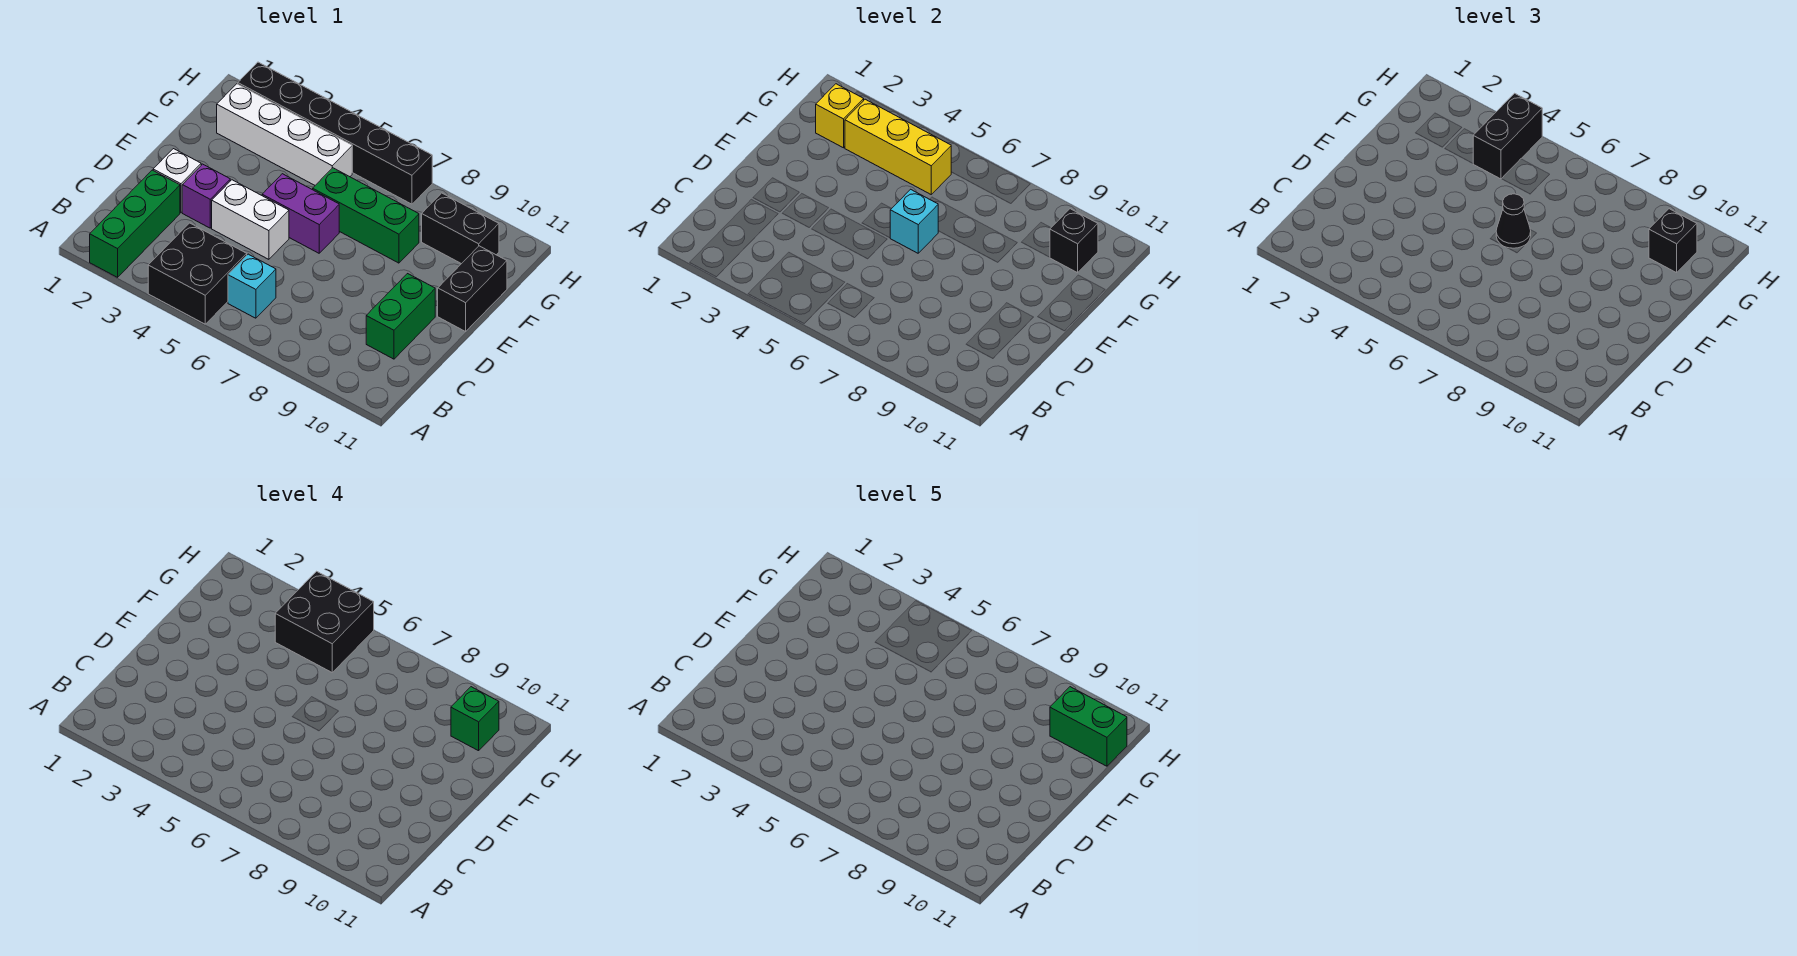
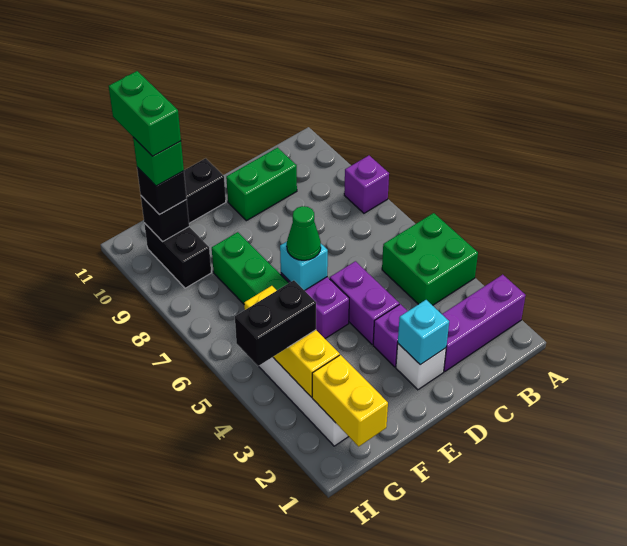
green 1x3 brick [90,170,180,277] -> purple 1x3 brick [442,275,526,372]
black 2x2 brick [148,223,247,324] -> green 2x2 brick [382,213,478,305]
none -> purple 1x1 brick [344,156,389,213]
cyan 1x1 brick [228,254,276,318] -> cyan 1x1 brick moved to [398,300,449,365]
white 1x2 brick [212,180,289,259] -> purple 1x2 brick [330,261,399,345]
black 1x1 cone [1496,194,1531,248] -> green 1x1 cone [287,206,321,260]
yellow 1x1 brick [816,84,864,148] -> yellow 1x2 brick [312,355,388,446]
black 2x2 brick [275,571,374,672] -> none
black 1x6 brick [238,62,432,204] -> none

